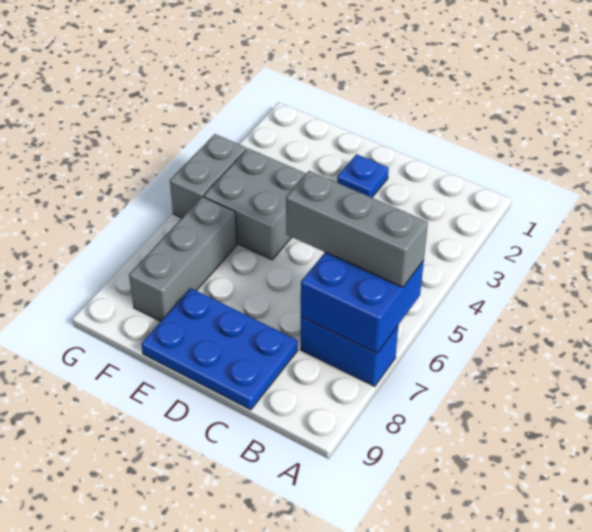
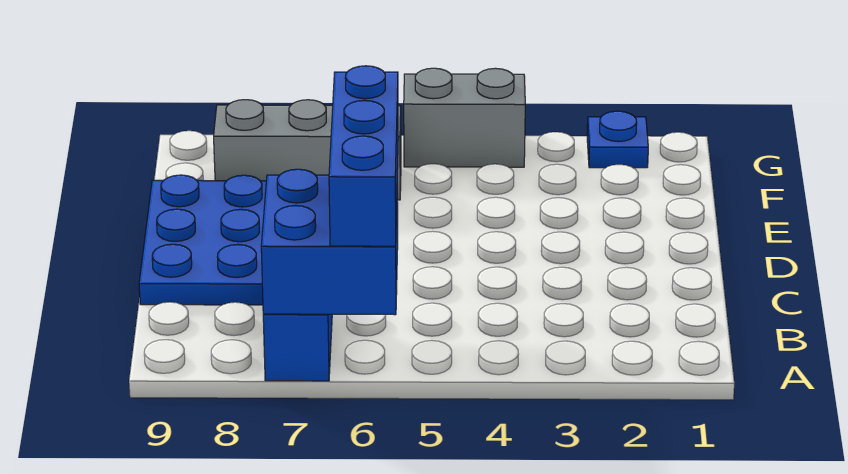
grey 1x3 brick [286,171,428,287] -> blue 1x3 brick [329,66,398,246]
blue 1x1 plate [337,154,389,198] -> blue 1x1 plate moved to [587,111,648,168]
grey 2x2 brick [204,149,306,260] -> none

